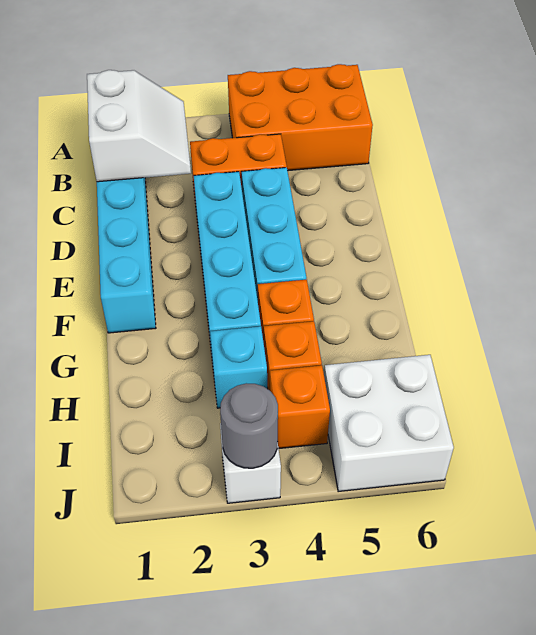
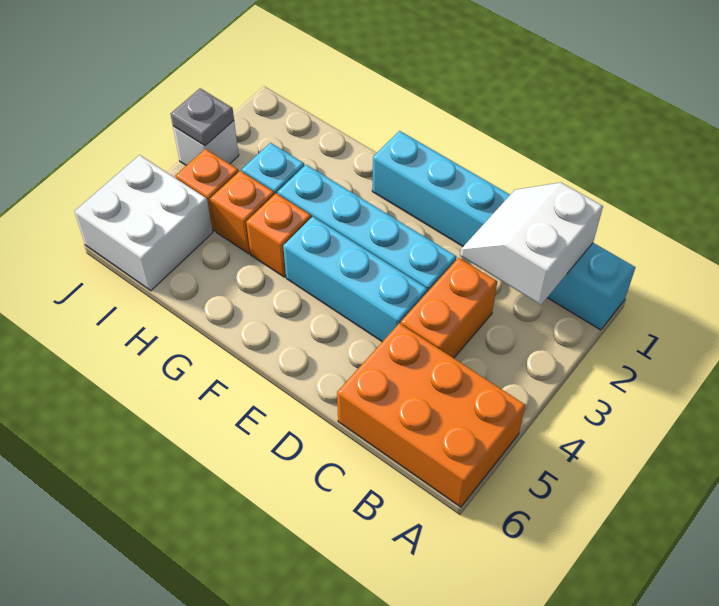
orange 2x3 brick [228,64,373,171] -> orange 2x3 brick turned to [337,323,525,507]
white 2x2 slope [87,70,191,182] -> white 2x2 slope turned to [460,182,603,305]
grey 1x1 round brick [220,383,278,468] -> grey 1x1 plate [171,88,234,146]

